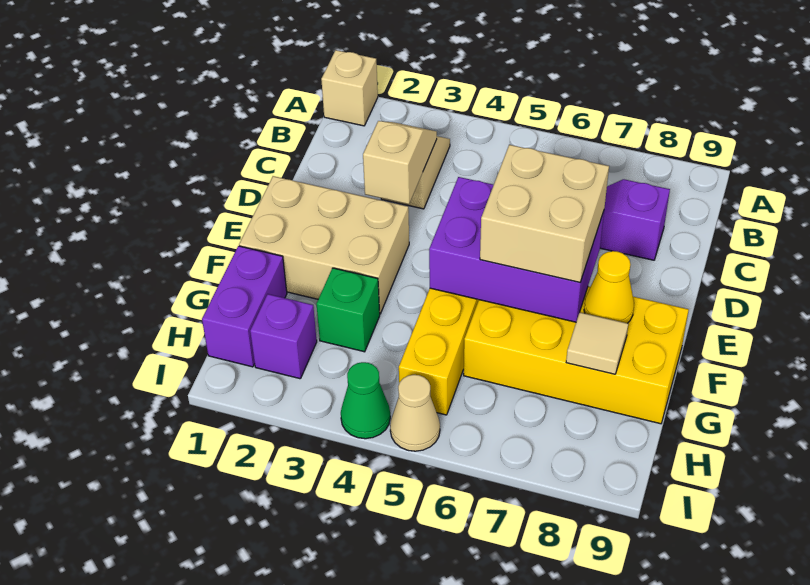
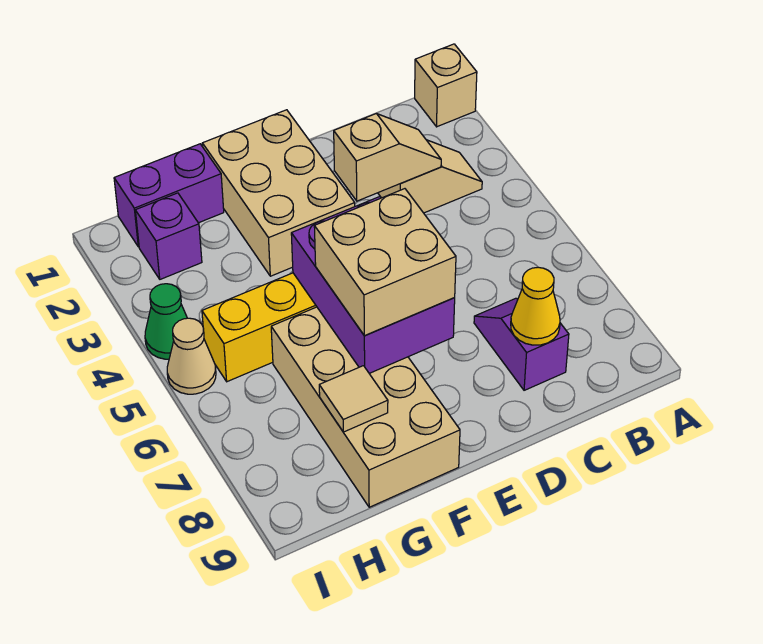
yellow 2x4 brick [464,286,689,424] -> tan 2x4 brick [271,307,460,507]
yellow 1x1 cone [584,251,634,323] -> yellow 1x1 cone moved to [511,267,560,345]
green 1x1 brick [317,268,380,352] -> none

